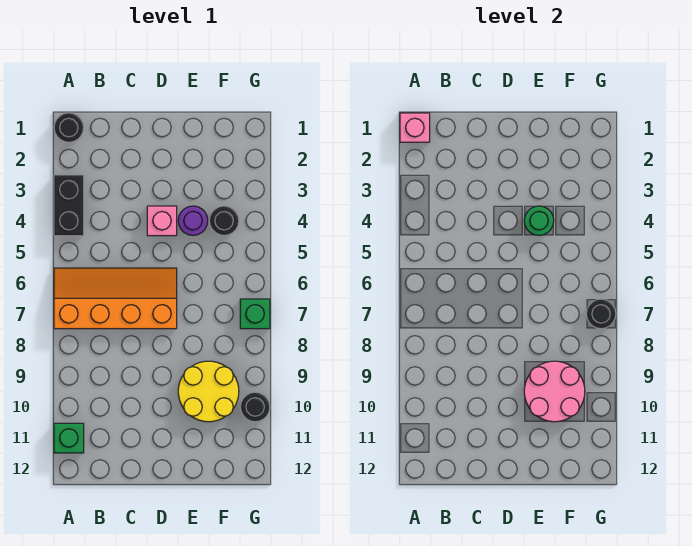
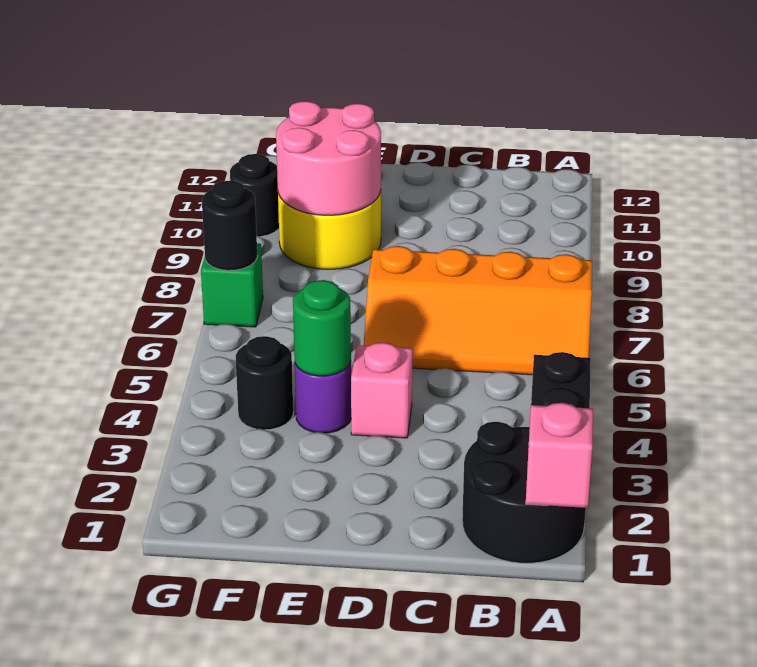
black 1x1 round brick [54,113,84,142] -> black 2x2 round brick [462,422,586,563]
green 1x1 brick [54,423,84,453] -> none

